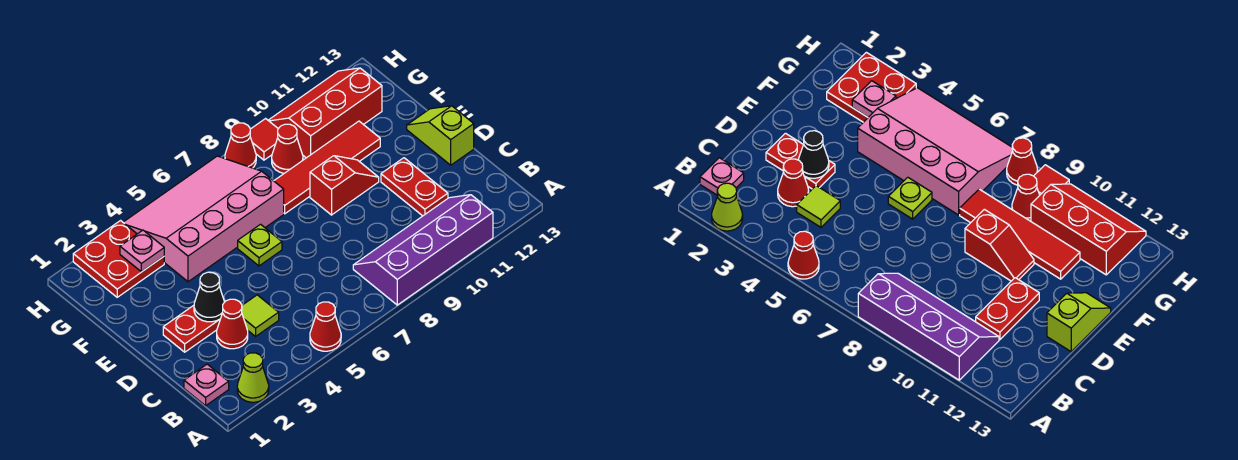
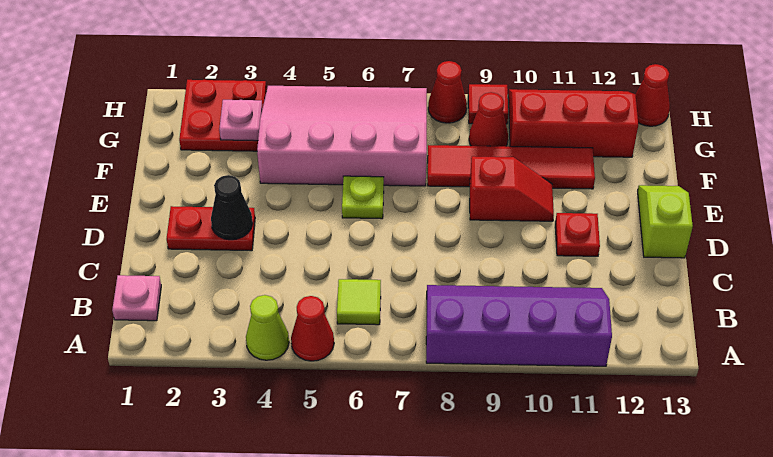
lime 1x1 cone [237,353,269,402] -> lime 1x1 cone moved to [246,295,289,360]
red 1x1 cone [217,299,248,349] -> red 1x1 cone moved to [635,64,670,126]
lime 1x1 tile [242,295,279,336] -> lime 1x1 tile moved to [337,279,381,325]
red 1x2 plate [381,158,448,216] -> red 1x1 plate [555,213,600,256]

